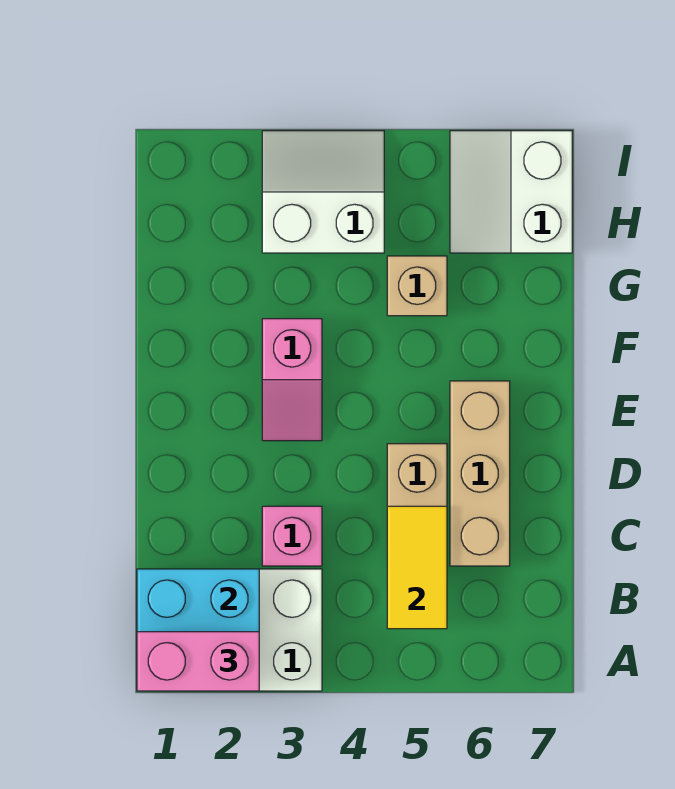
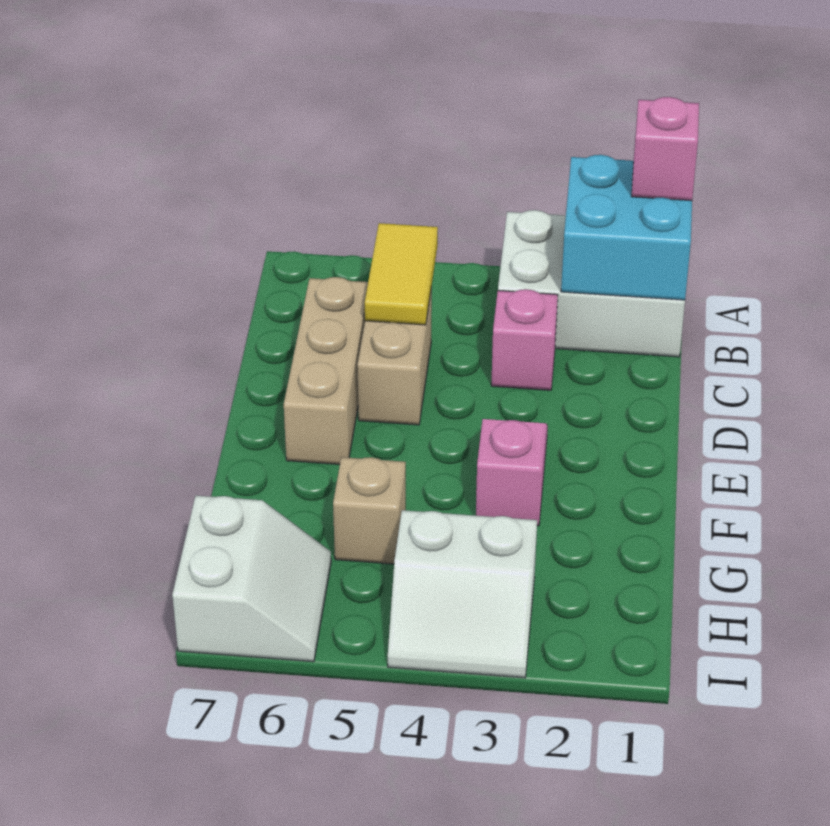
pink 1x2 brick [137,632,259,691] -> pink 1x1 brick [631,97,699,201]

